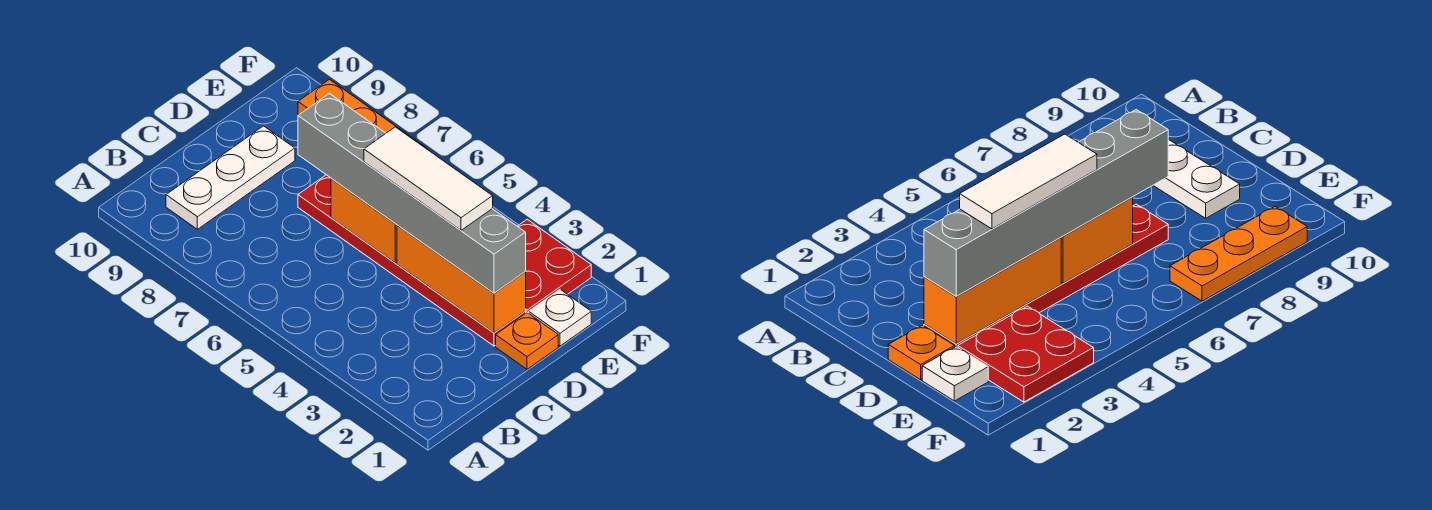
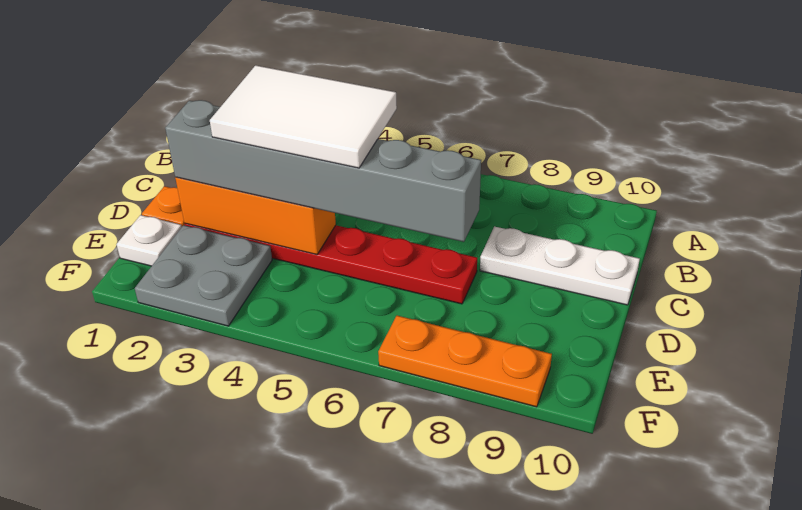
white 1x3 plate [166,126,295,229] -> white 1x3 plate turned to [480,226,640,305]
white 1x3 tile [364,127,493,230] -> white 2x3 tile [210,65,397,168]
orange 1x2 brick [331,179,397,263] -> none
red 2x2 plate [518,219,591,313] -> grey 2x2 plate [135,225,272,326]

